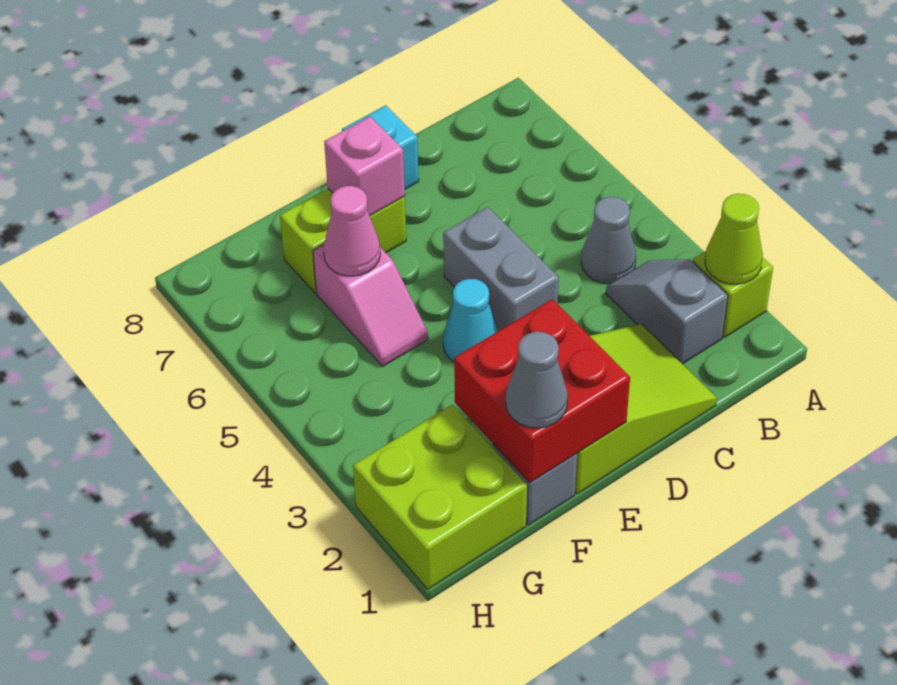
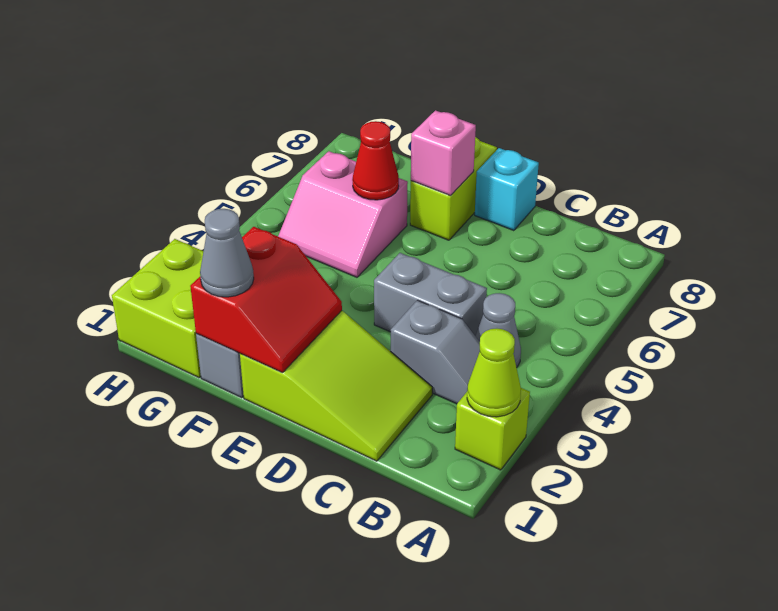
grey 1x2 slope [606,259,728,364] -> grey 1x2 slope turned to [391,300,480,404]
grey 1x2 brick [443,207,559,331] -> grey 1x2 brick turned to [374,253,487,336]
red 2x2 brick [454,299,630,483] -> red 2x2 slope [190,227,342,373]
cyan 1x1 cone [443,279,498,362] -> none
lime 1x2 brick [280,189,406,293] -> lime 1x2 brick turned to [410,137,497,240]
pink 1x2 slope [313,245,428,366] -> pink 2x2 slope [278,151,408,277]
pink 1x1 cone [323,186,380,276] -> red 1x1 cone [352,121,399,200]

